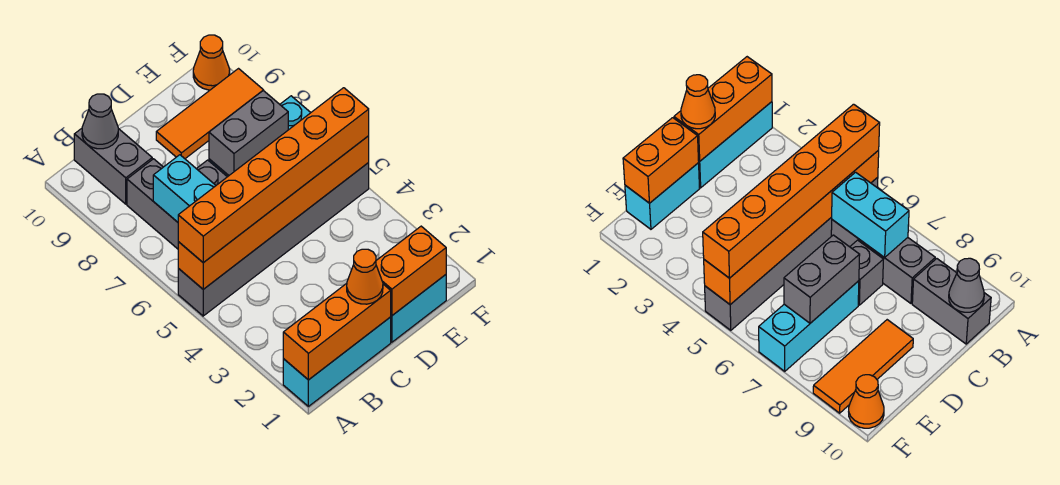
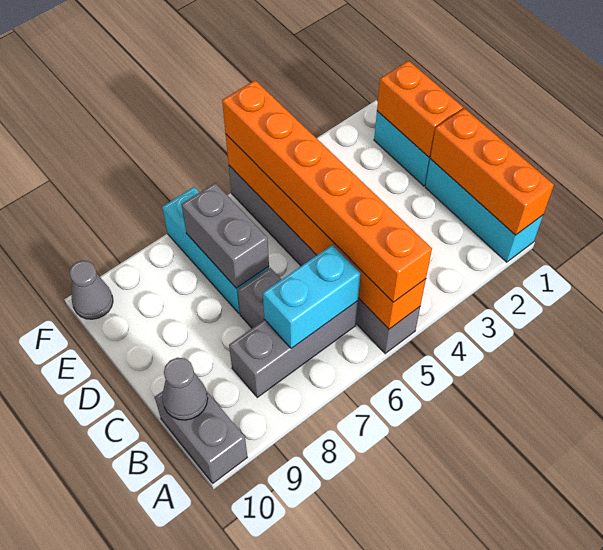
grey 1x2 brick [74,128,152,204] -> grey 1x2 brick turned to [155,391,247,483]
orange 1x1 cone [347,249,383,304] -> none
orange 1x3 tile [156,69,264,159] -> none
orange 1x1 cone [193,35,230,90] -> grey 1x1 cone [69,261,113,319]

